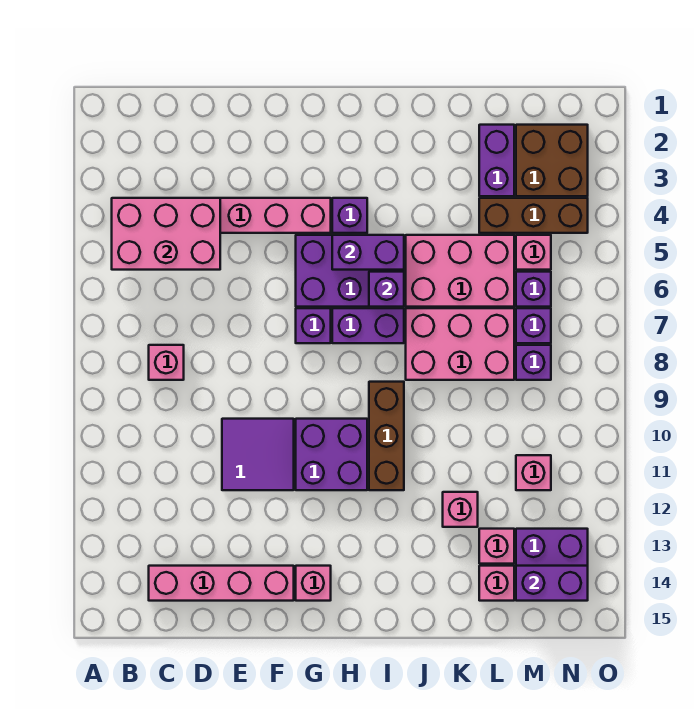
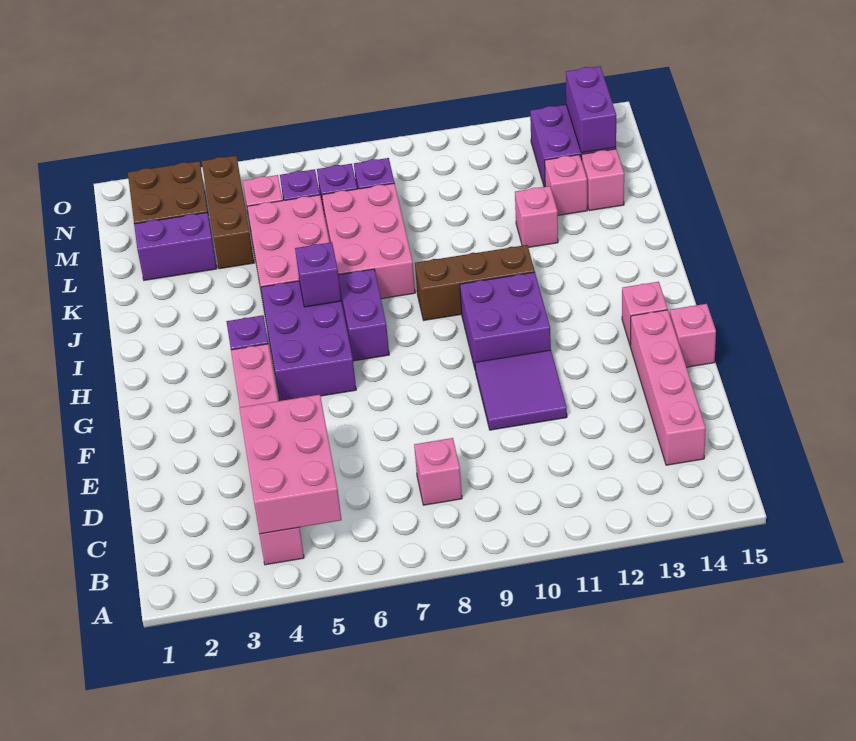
purple 1x1 brick [296,308,331,343] -> none
purple 1x2 brick [332,235,404,270] -> none
pink 1x1 brick [516,455,551,490] -> pink 1x1 brick moved to [670,304,716,367]

